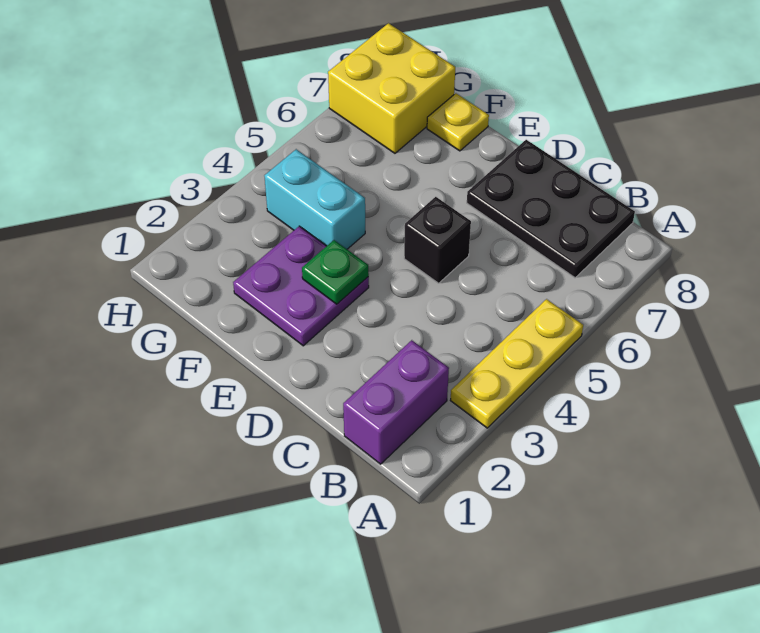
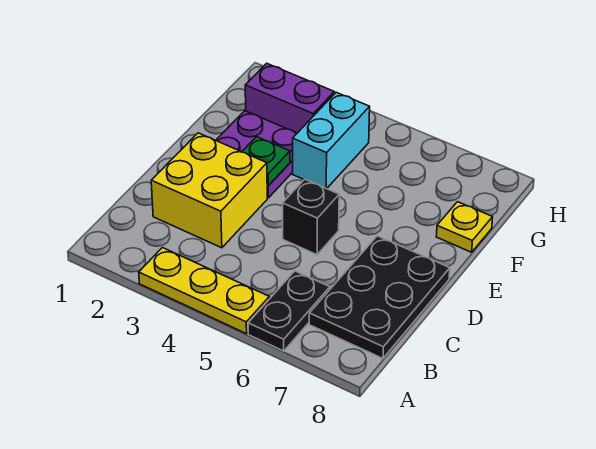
none -> black 1x2 plate [248,271,330,351]
purple 1x2 brick [343,340,449,464] -> purple 1x2 brick moved to [245,63,334,133]
yellow 2x2 brick [328,23,455,153] -> yellow 2x2 brick moved to [151,133,267,248]

